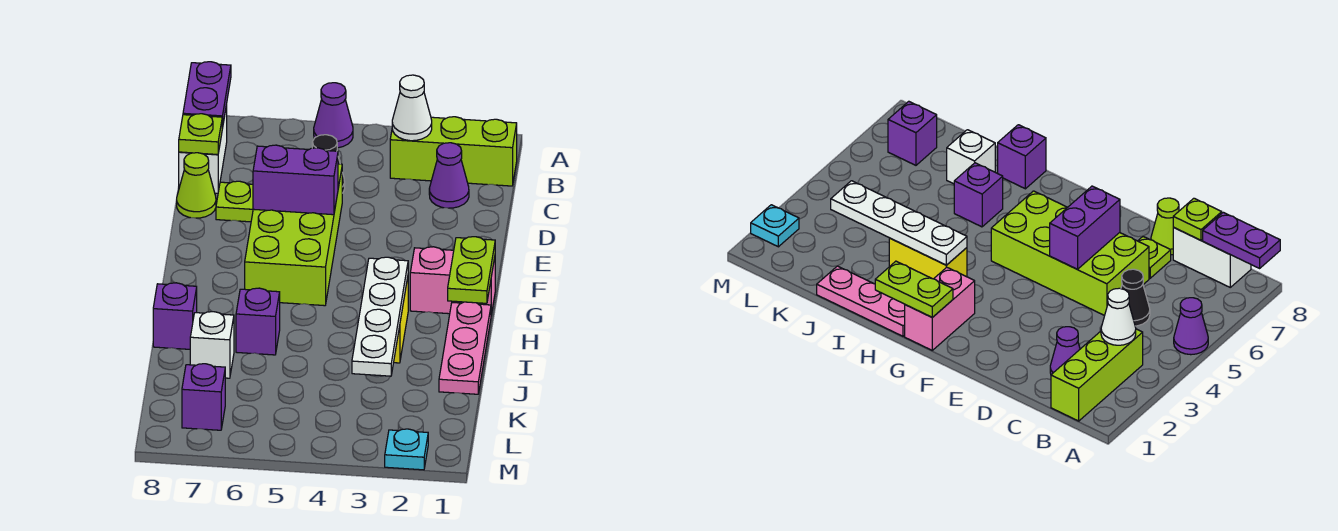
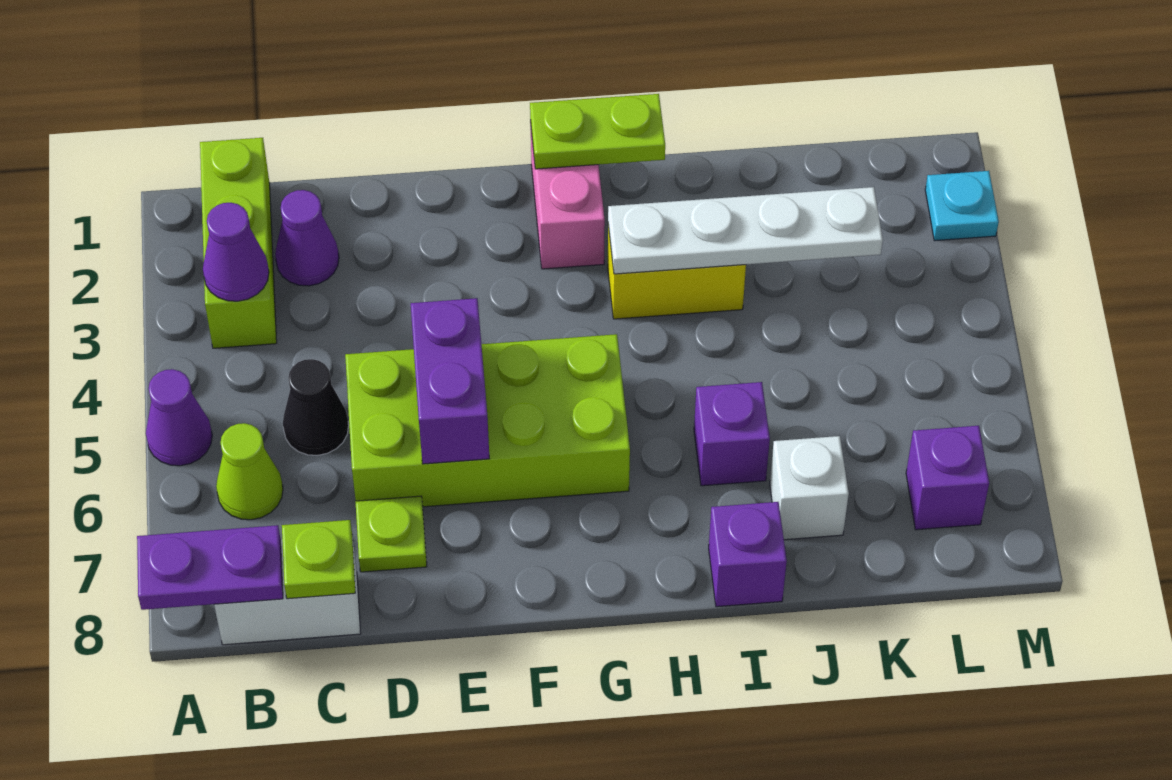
white 1x1 cone [392,75,432,141] -> purple 1x1 cone [203,203,269,301]
lime 1x1 cone [177,153,216,218] -> lime 1x1 cone moved to [216,423,283,520]
pink 1x3 plate [439,302,491,394] -> none

